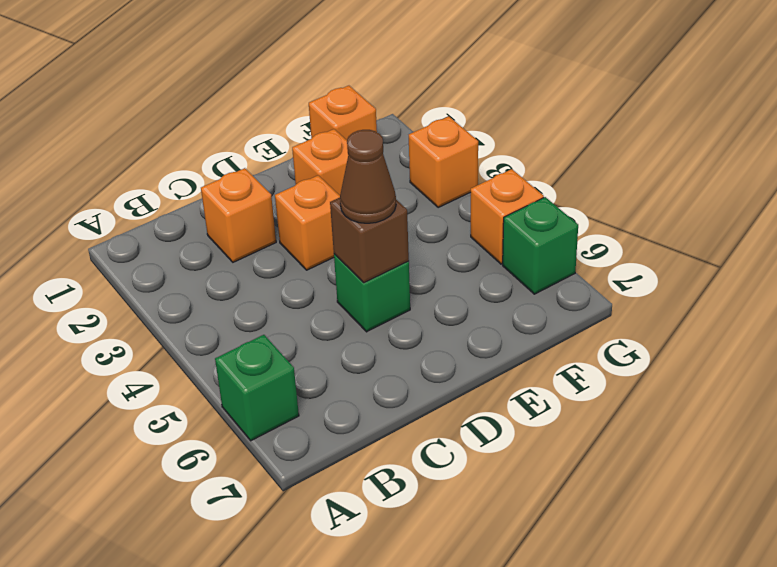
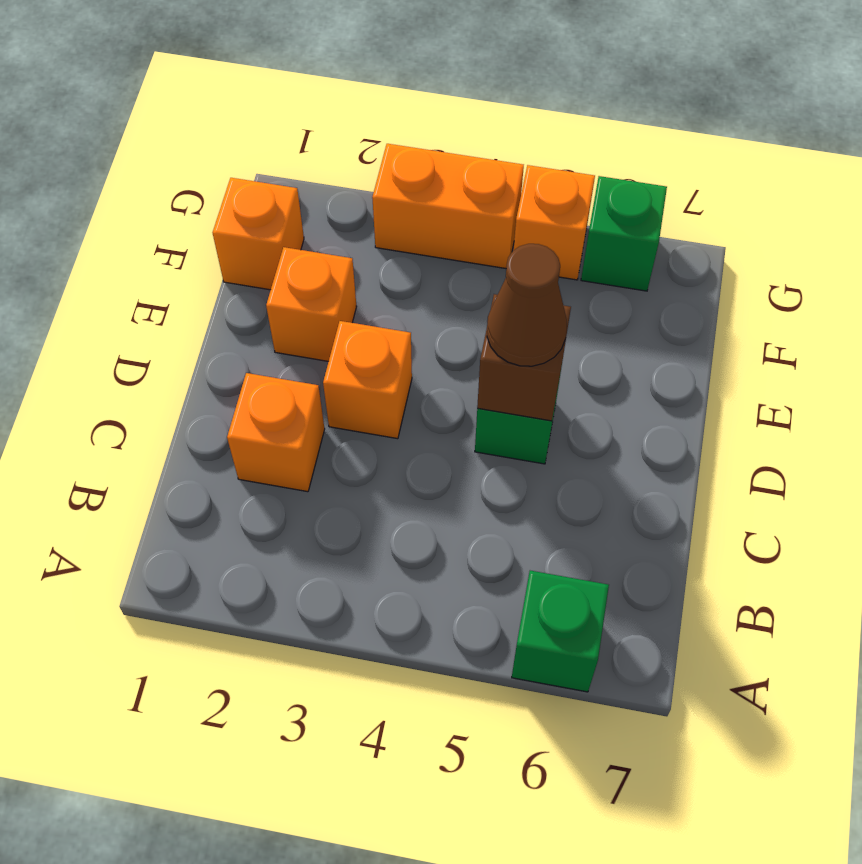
orange 1x1 brick [409,116,478,207] -> orange 1x2 brick [372,144,524,268]

